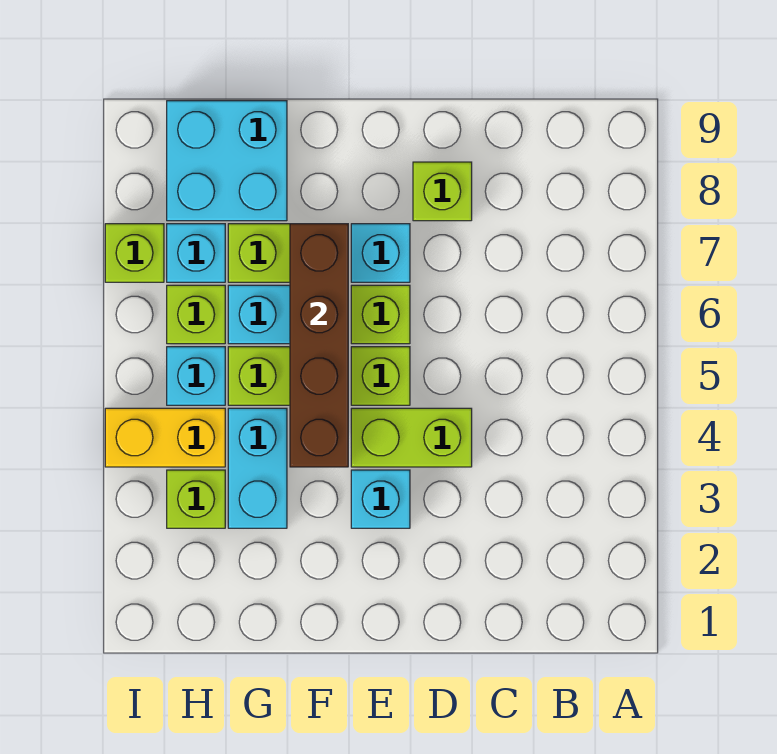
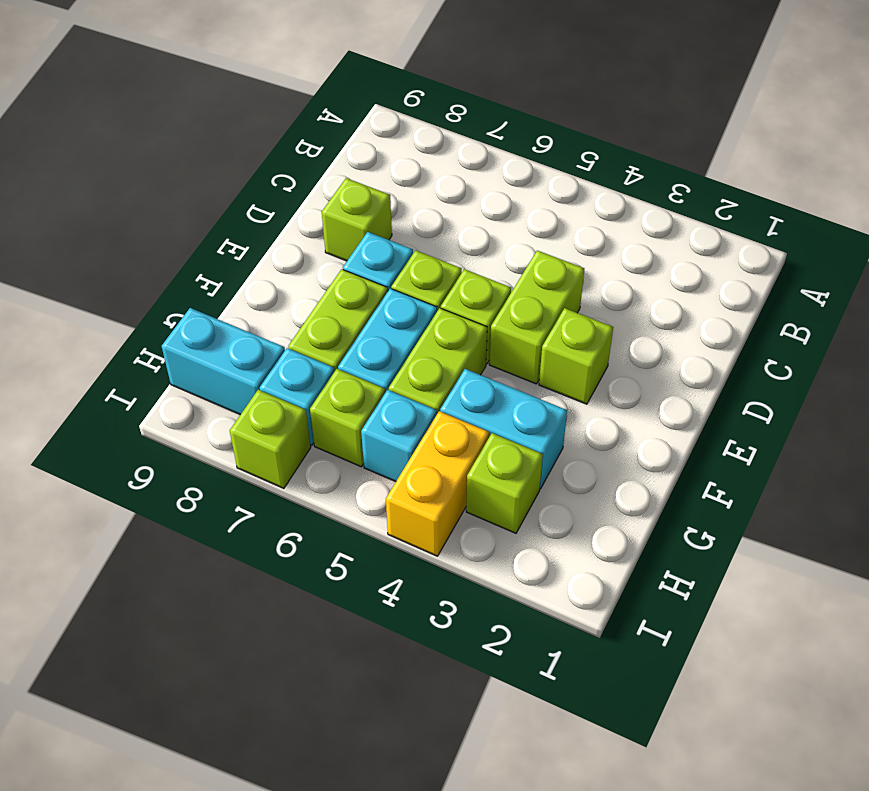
cyan 1x1 brick [351,470,410,528] -> lime 1x1 brick [539,308,613,404]
brown 1x4 brick [290,224,348,467] -> none
cyan 2x2 brick [167,101,287,221] -> cyan 1x2 brick [162,308,285,415]

